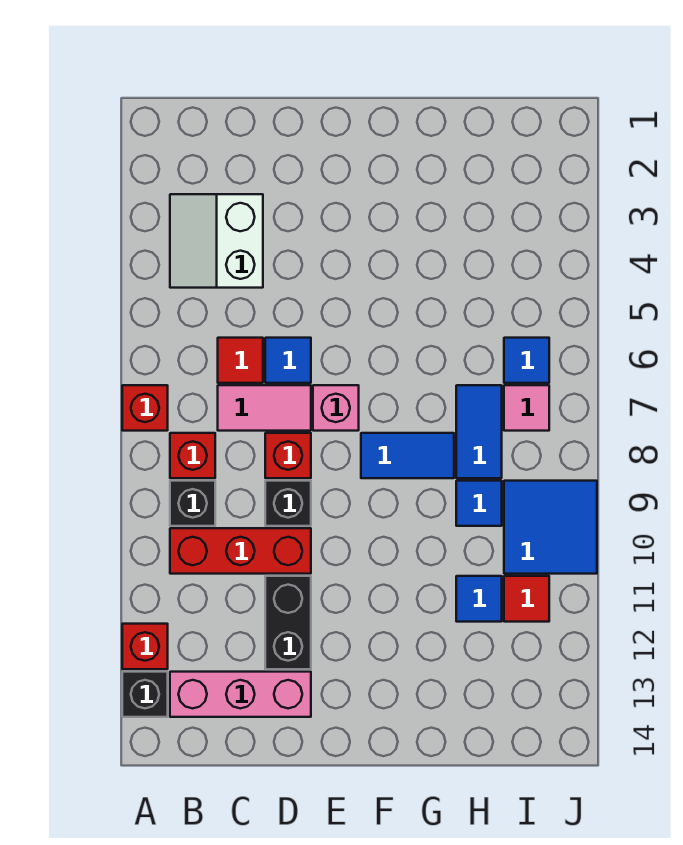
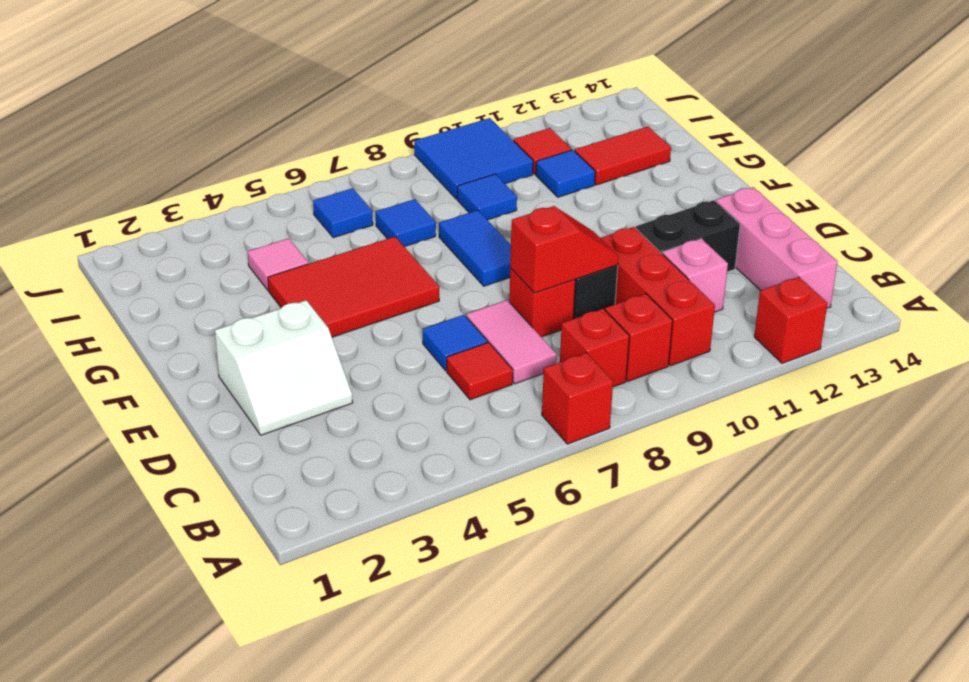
black 1x1 brick [122,672,168,717] -> none
white 2x2 slope [170,194,263,288] -> white 2x2 slope moved to [215,300,353,435]
black 1x1 brick [170,481,215,526] -> red 1x1 brick [605,294,673,381]
none -> red 1x2 slope [510,206,618,293]
pink 1x1 brick [313,385,359,431] -> pink 1x1 brick moved to [662,239,728,312]
none -> red 2x3 tile [268,237,439,337]
blue 1x2 tile [456,385,502,478] -> blue 1x1 tile [376,199,436,247]
none -> red 1x2 tile [575,127,671,185]
pink 1x1 tile [504,385,549,431] -> pink 1x1 tile moved to [248,238,309,290]

